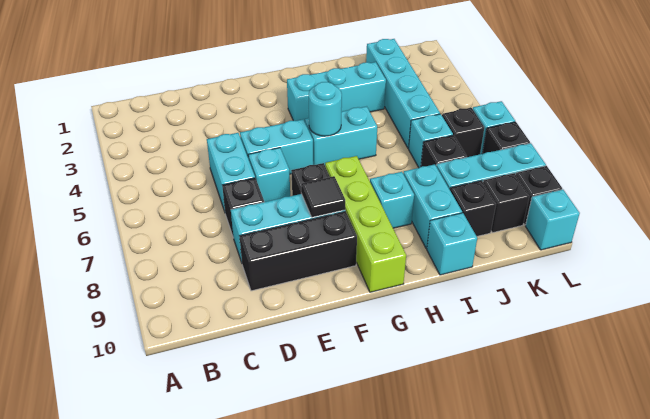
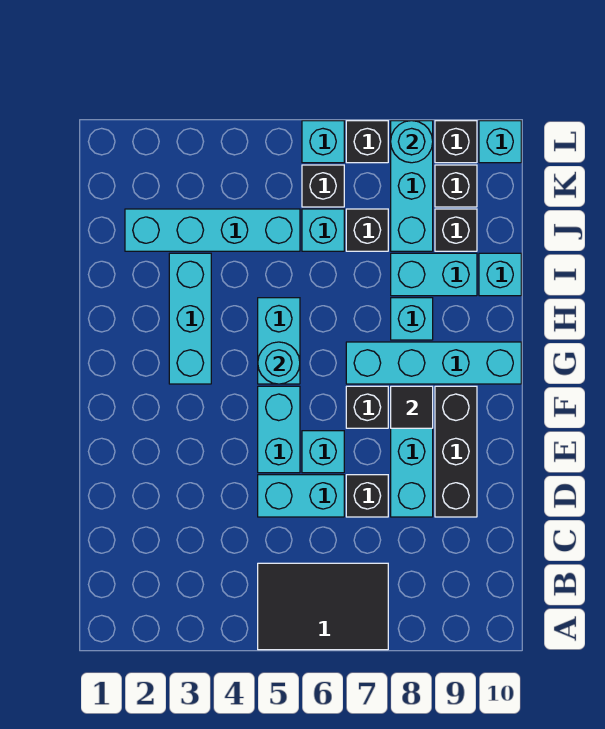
none -> black 2x3 tile [258,563,388,650]
lime 1x4 brick [325,156,406,292] -> cyan 1x4 brick [346,342,521,384]
none -> cyan 1x1 round brick [391,121,433,163]

